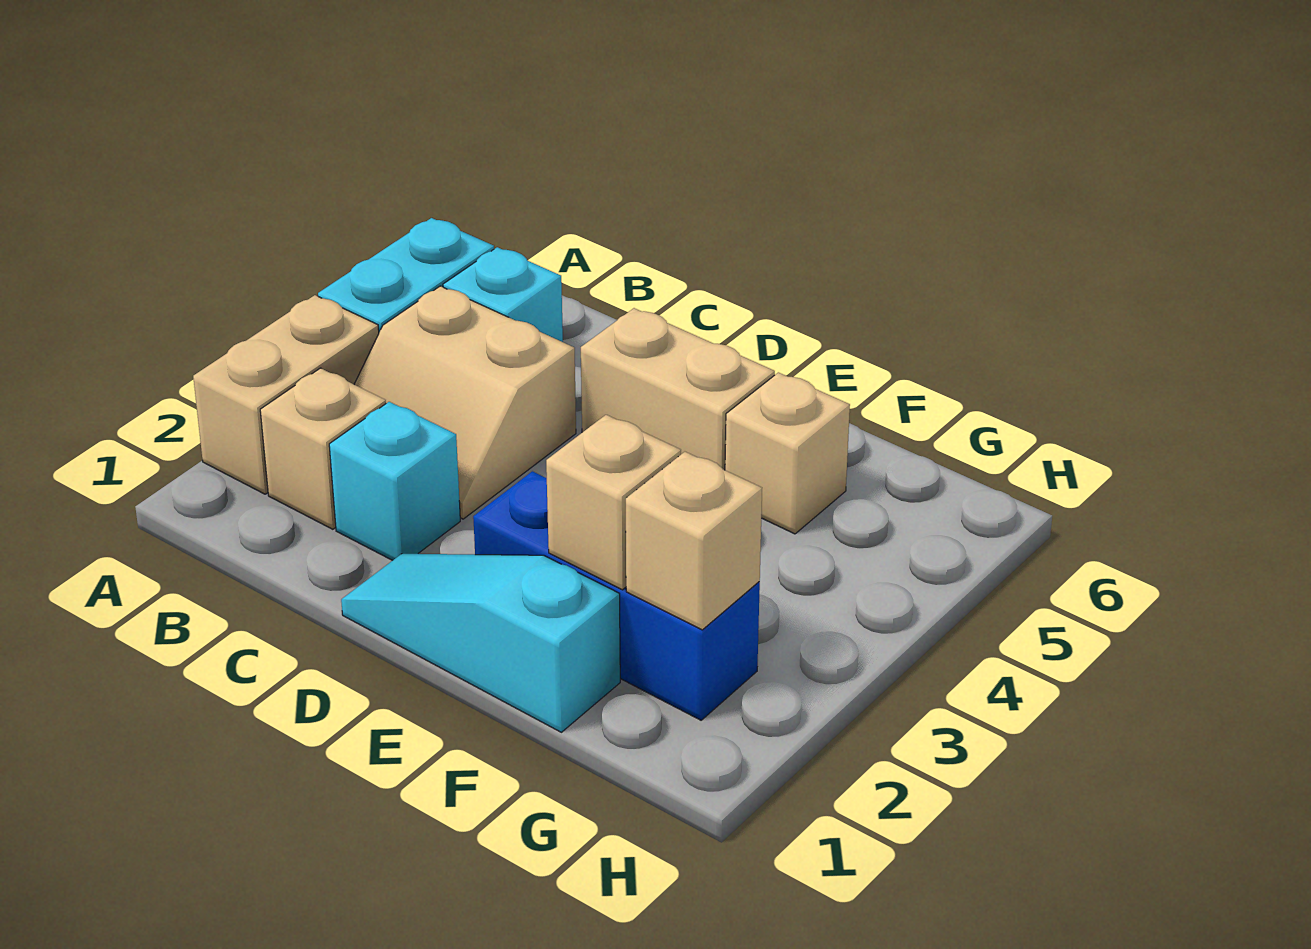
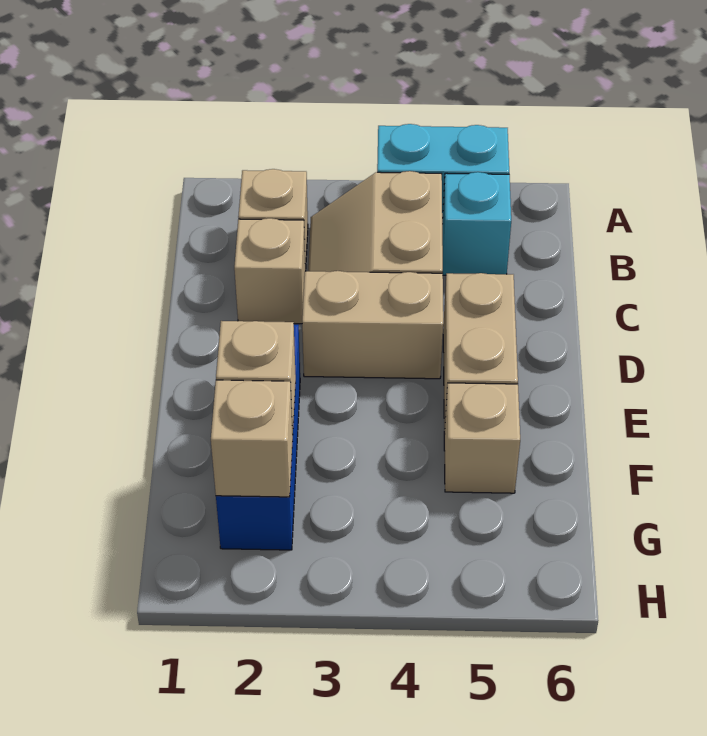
tan 1x2 brick [193,295,379,494] -> tan 1x2 brick moved to [302,271,443,379]
cyan 1x1 brick [329,402,460,560] -> tan 1x1 brick [234,218,305,324]
cyan 1x3 slope [341,554,620,732] -> none

